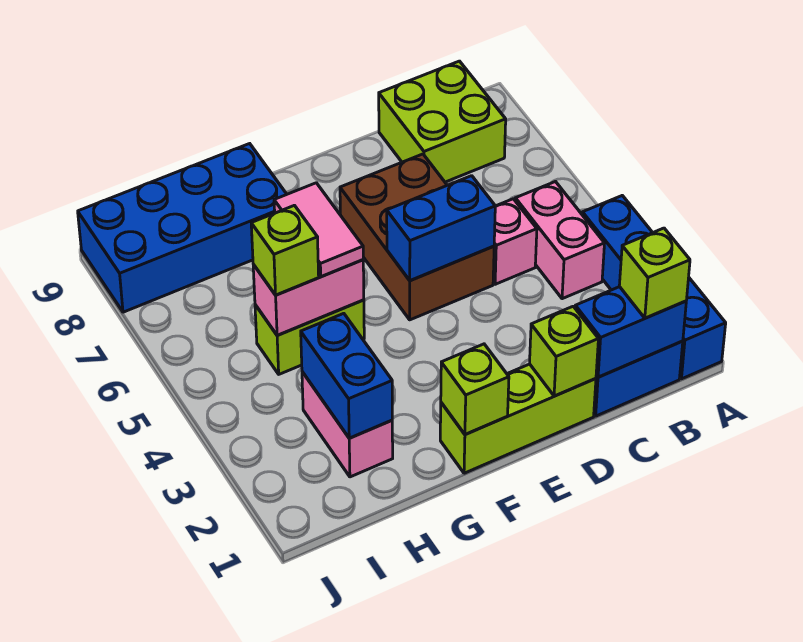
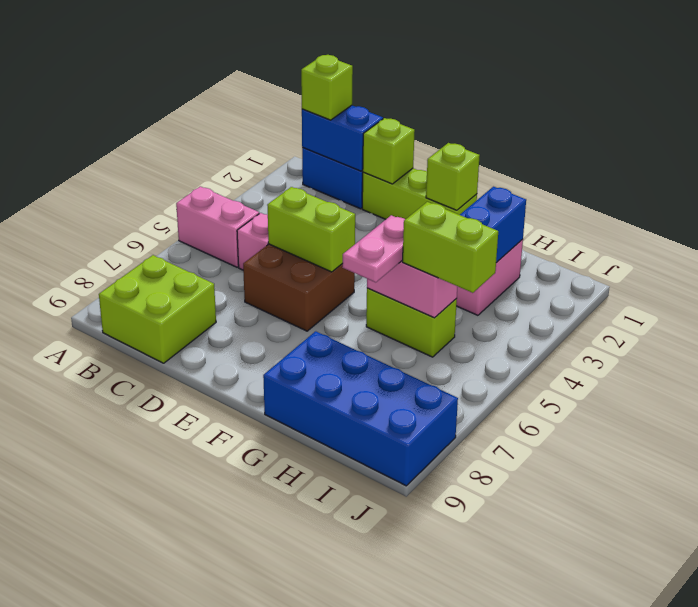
blue 1x4 brick [582,196,726,379] -> none
pink 1x2 brick [515,182,605,299] -> pink 1x2 brick turned to [176,186,259,267]
brown 2x3 brick [340,154,494,320] -> brown 2x2 brick [243,244,355,331]
blue 1x2 brick [387,176,495,280] -> lime 1x2 brick [267,187,355,272]
pink 1x2 tile [274,183,363,277] -> pink 1x2 plate [342,215,405,282]
lime 1x1 brick [251,205,319,295] -> lime 1x2 brick [403,202,498,293]

